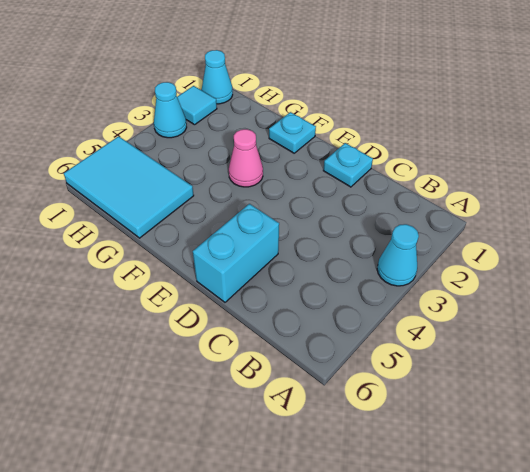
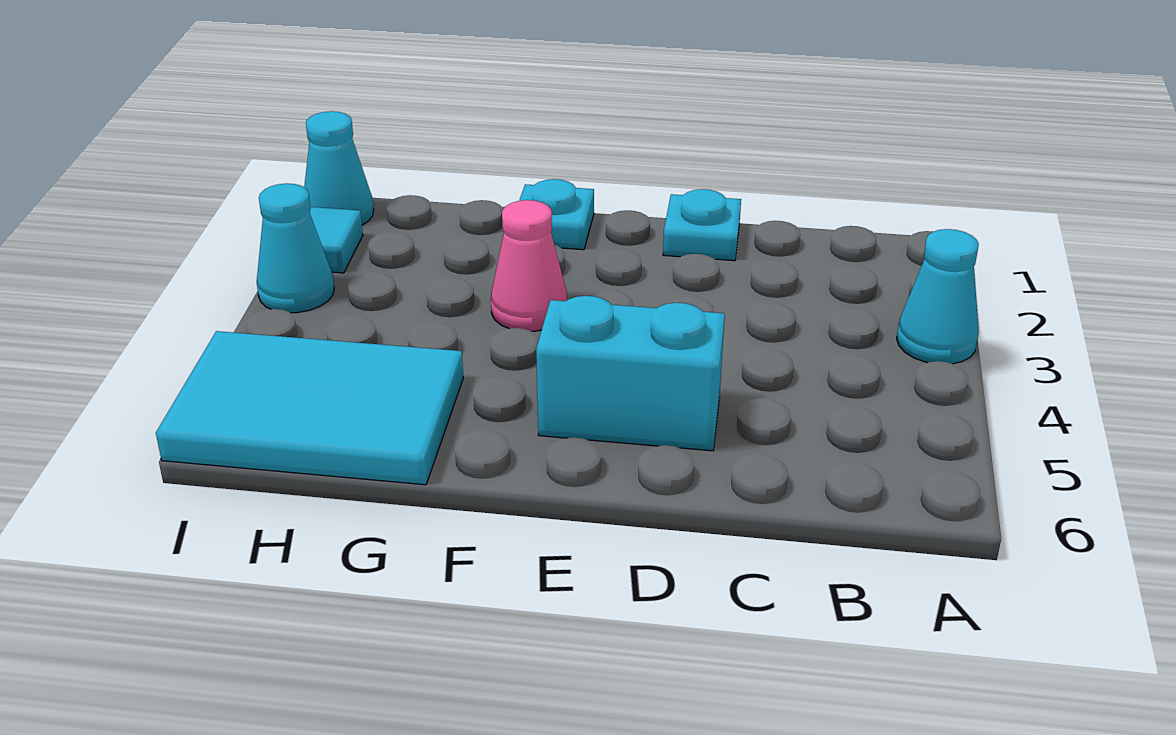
cyan 1x2 brick [193,204,279,302] -> cyan 1x2 brick turned to [536,296,725,451]

